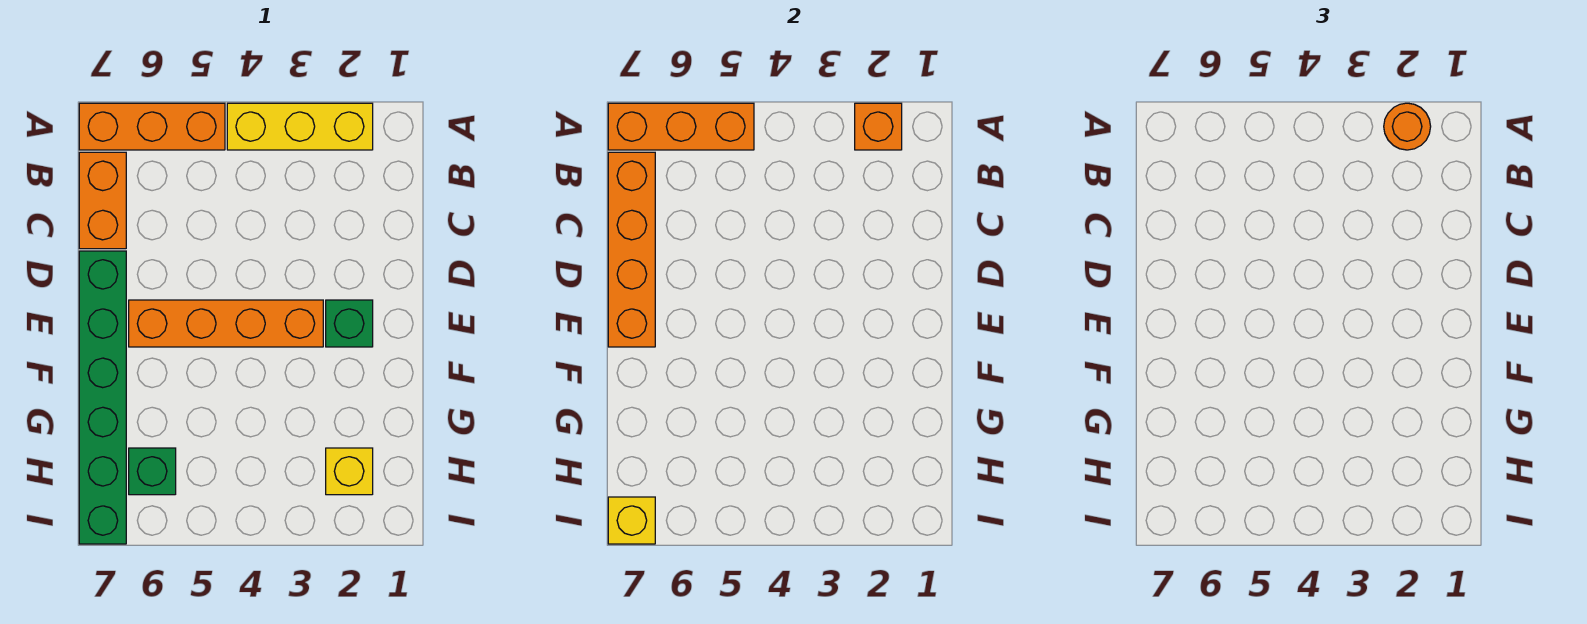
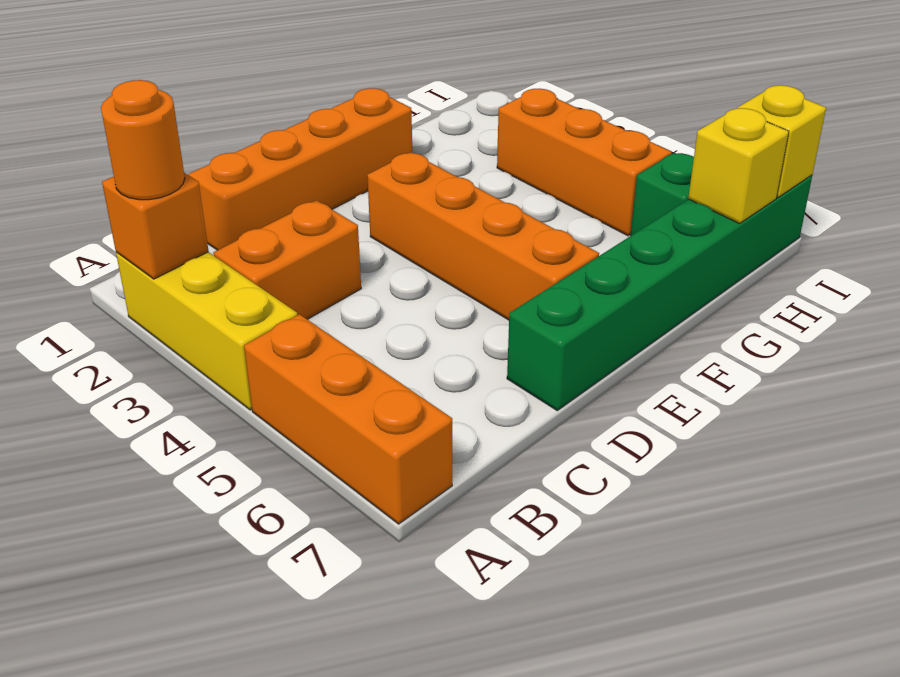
orange 1x3 brick [608,103,754,150] -> orange 1x3 brick moved to [497,88,672,236]
orange 1x2 brick [79,152,126,249] -> orange 1x2 brick moved to [214,200,361,319]
orange 1x4 brick [608,152,655,347] -> orange 1x4 brick moved to [188,88,412,250]
green 1x1 brick [326,300,373,347] -> none
yellow 1x1 brick [326,448,373,495] -> yellow 1x1 brick moved to [688,108,789,223]

